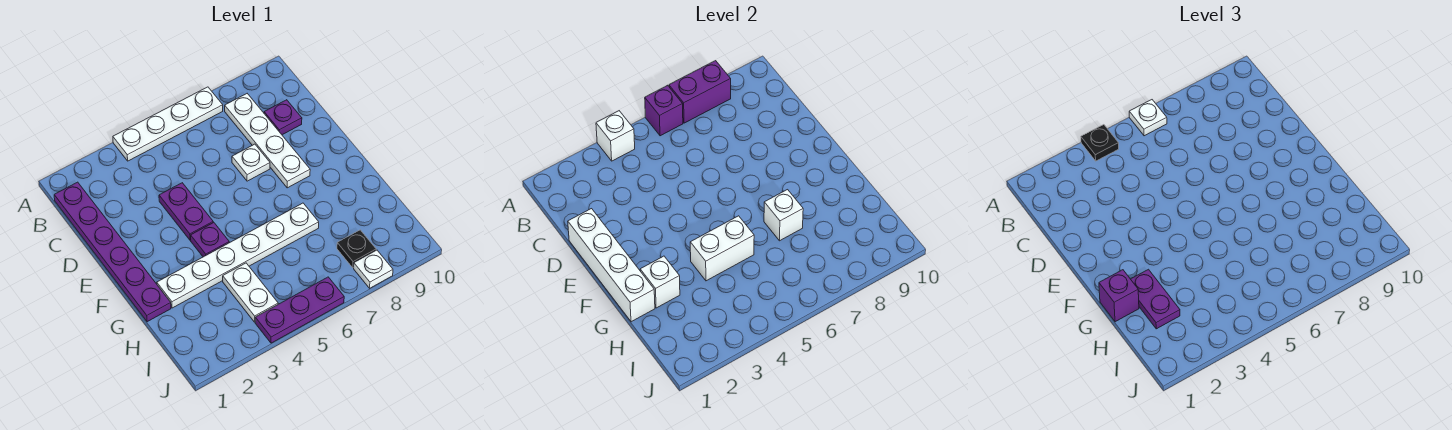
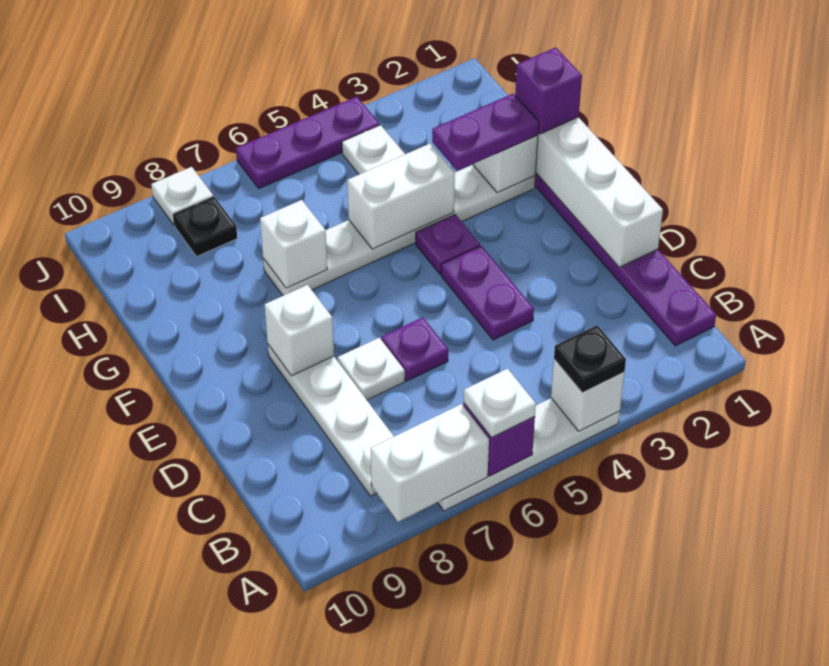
purple 1x2 brick [669,61,731,123] -> white 1x2 brick [371,404,489,522]
purple 1x1 plate [264,100,302,135] -> purple 1x1 plate moved to [382,317,448,381]
none -> white 1x1 brick [265,285,334,376]
purple 1x2 plate [1131,269,1180,329] -> purple 1x2 plate turned to [432,94,539,171]

